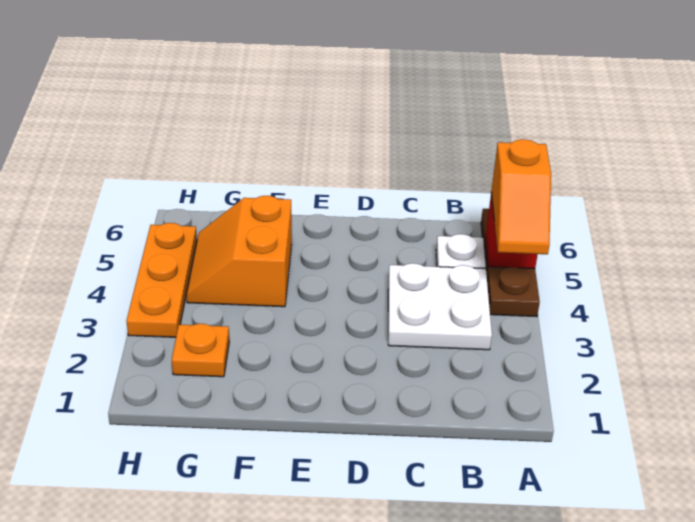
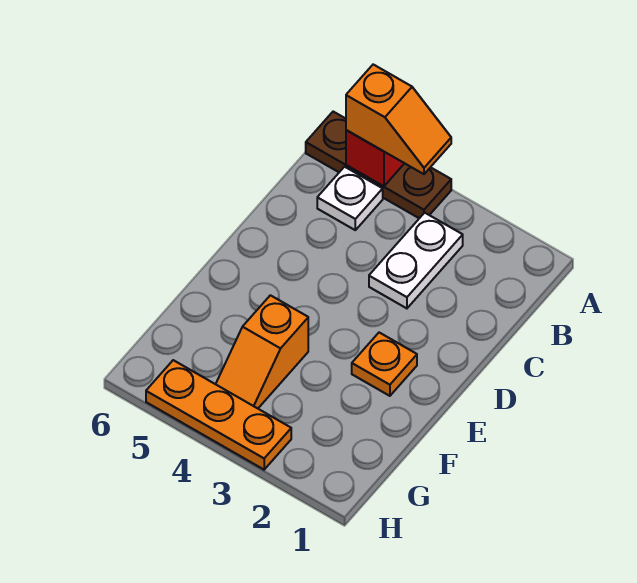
white 2x2 plate [388,263,492,350] -> white 1x2 plate [369,213,463,308]
orange 2x2 slope [186,196,292,307] -> orange 1x2 slope [216,295,308,408]
orange 1x1 plate [172,324,229,377] -> orange 1x1 plate moved to [352,333,417,396]

